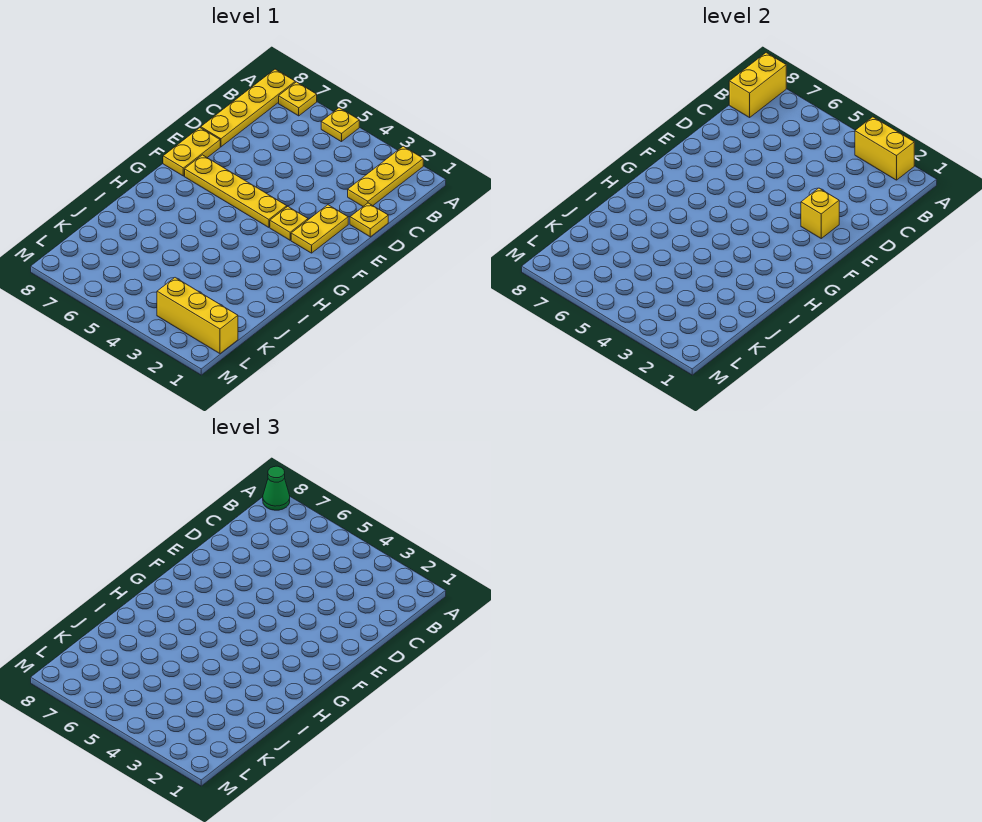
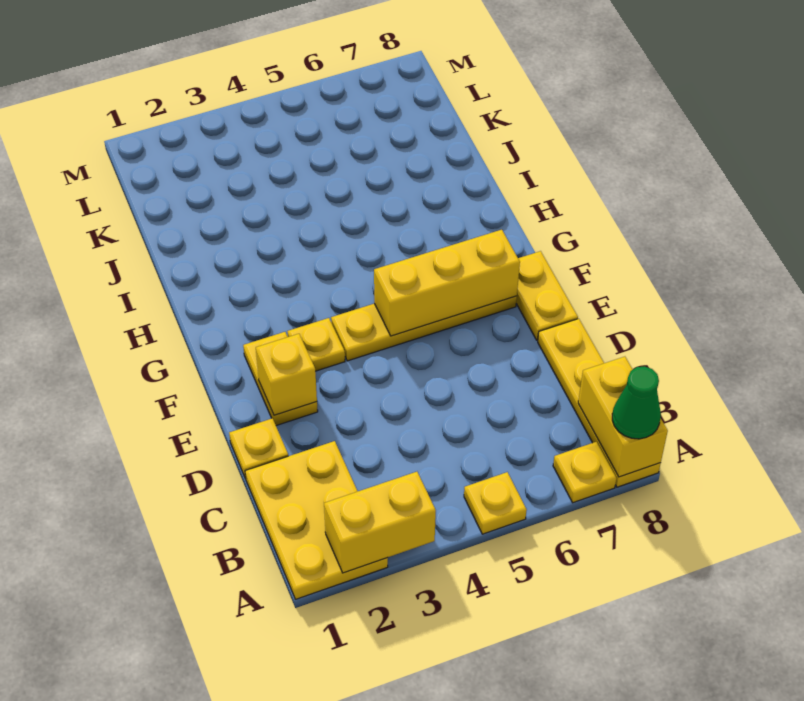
yellow 1x3 plate [348,146,423,206] -> yellow 2x3 plate [245,441,388,599]
yellow 1x3 brick [157,278,238,354] -> yellow 1x3 brick moved to [374,230,520,336]

